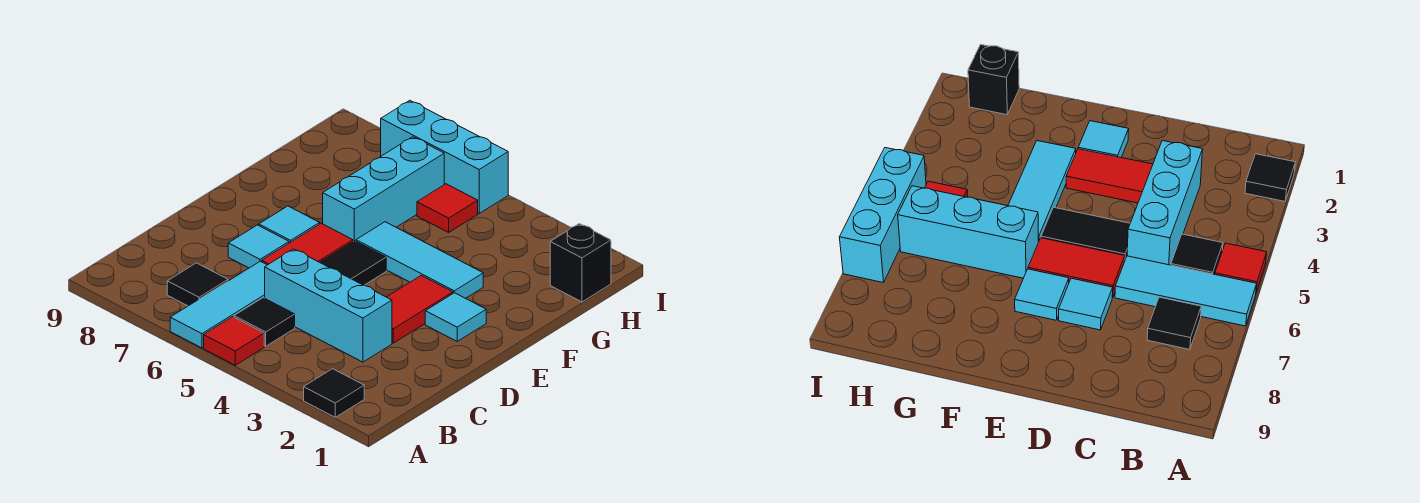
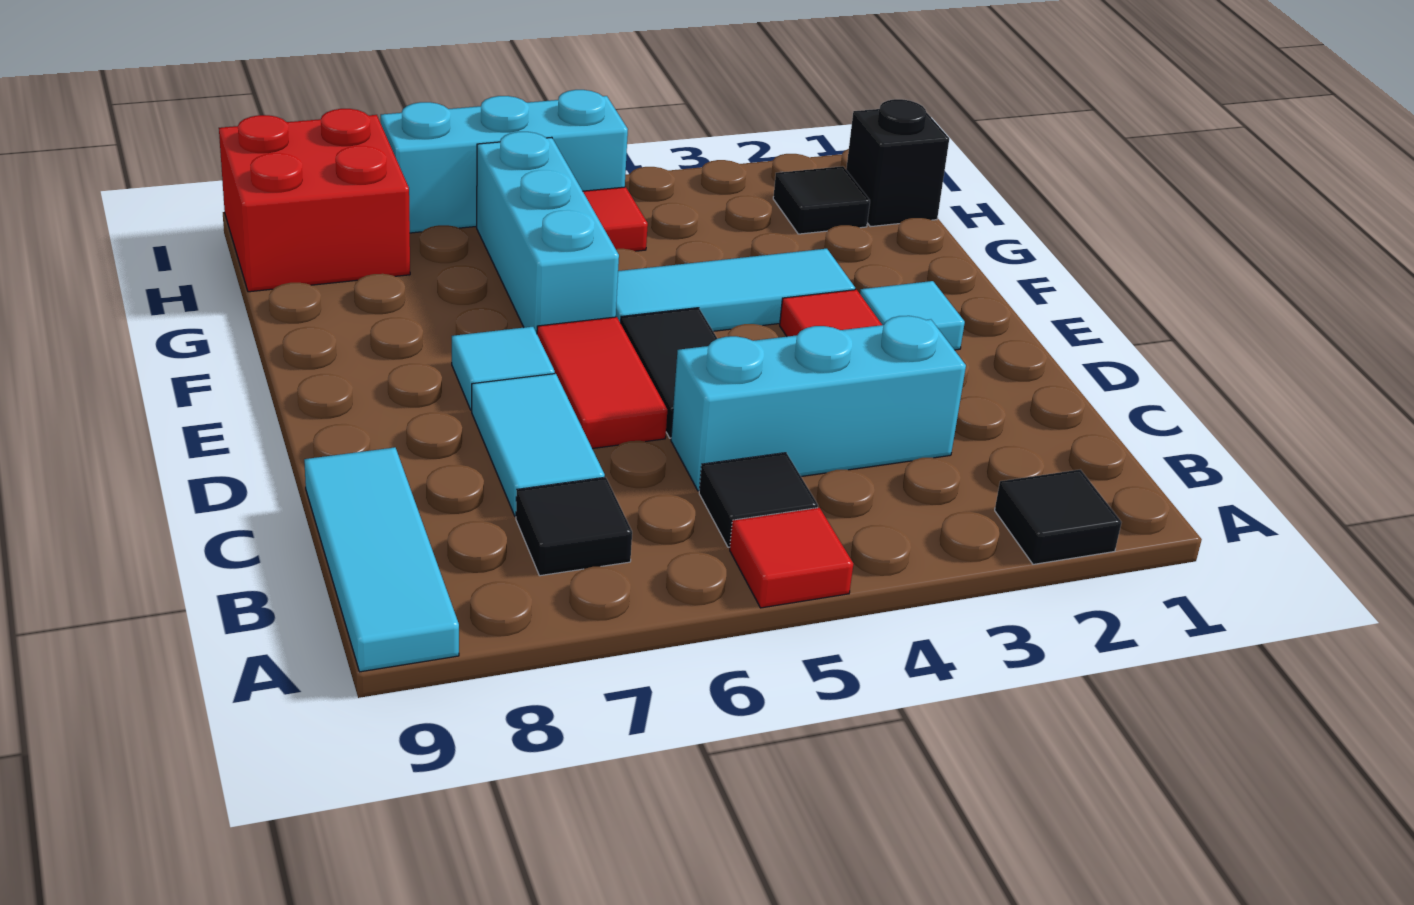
cyan 1x3 tile [170,261,267,348] -> cyan 1x3 tile moved to [304,447,459,672]
cyan 1x1 tile [228,225,289,268] -> cyan 1x2 tile [472,374,605,517]
none -> black 1x1 tile [773,166,870,234]
none -> red 2x2 brick [219,109,410,292]

